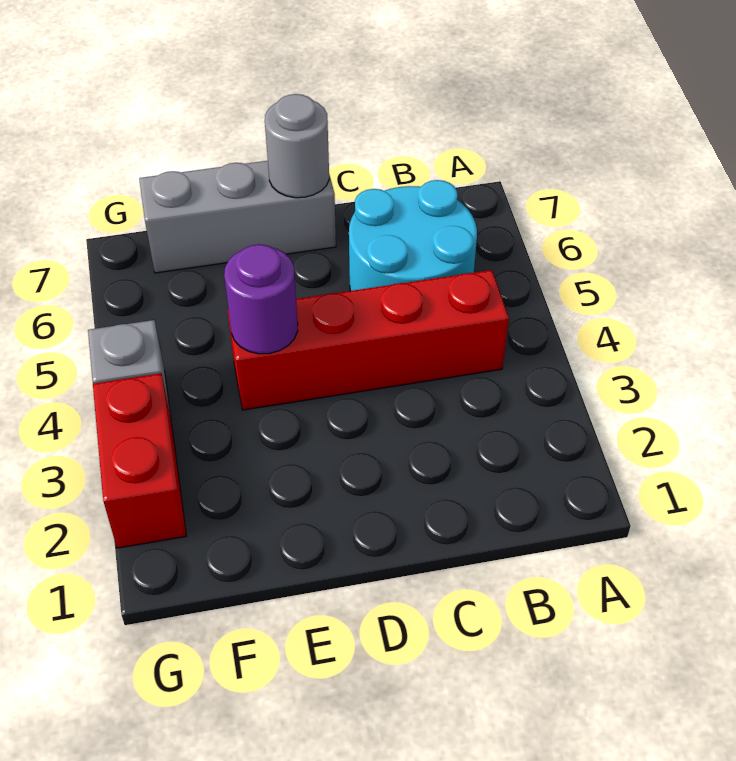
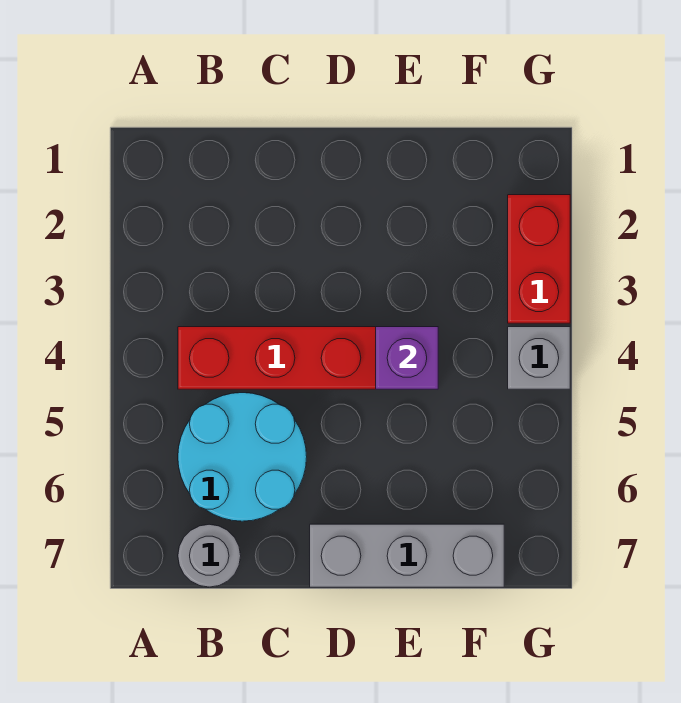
grey 1x1 round brick [265,94,329,198] -> grey 1x1 round brick moved to [178,524,241,587]
purple 1x1 round brick [224,244,298,354] -> purple 1x1 brick [376,327,438,389]

